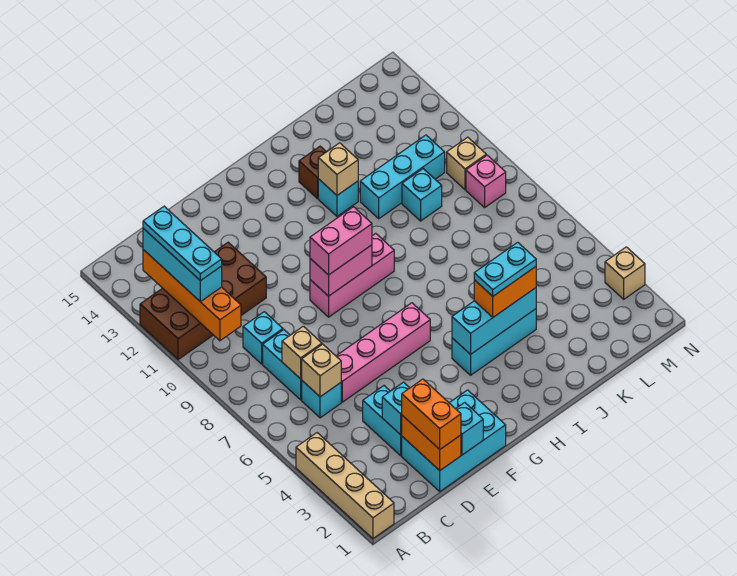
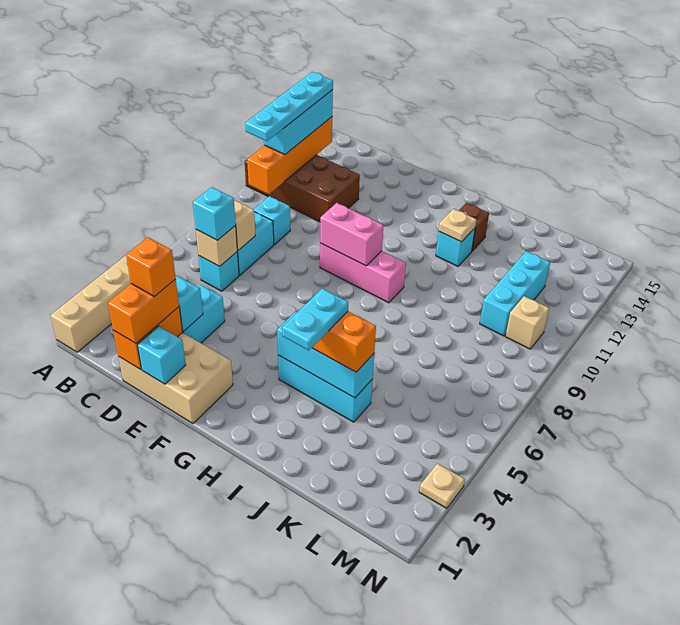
cyan 1x3 plate [143,206,222,281] -> cyan 1x4 plate [245,72,333,141]
cyan 2x3 brick [402,390,506,492] -> tan 2x3 brick [118,333,233,423]
none -> orange 1x1 brick [126,237,176,297]
pink 1x4 brick [336,303,430,402] -> none
pink 1x2 brick [310,207,372,275] -> none
cyan 1x2 plate [474,242,536,296] -> cyan 1x2 plate turned to [282,288,348,350]
tan 1x1 brick [318,143,358,195] -> tan 1x1 plate [439,209,476,242]
cyan 1x3 brick [360,135,445,219] -> cyan 1x3 brick turned to [480,251,550,336]
cyan 1x1 brick [402,169,442,221] -> cyan 1x1 brick moved to [193,187,236,240]
pink 1x1 brick [466,155,506,208] -> none
tan 1x1 brick [605,247,645,299] -> tan 1x1 plate [419,464,465,508]

